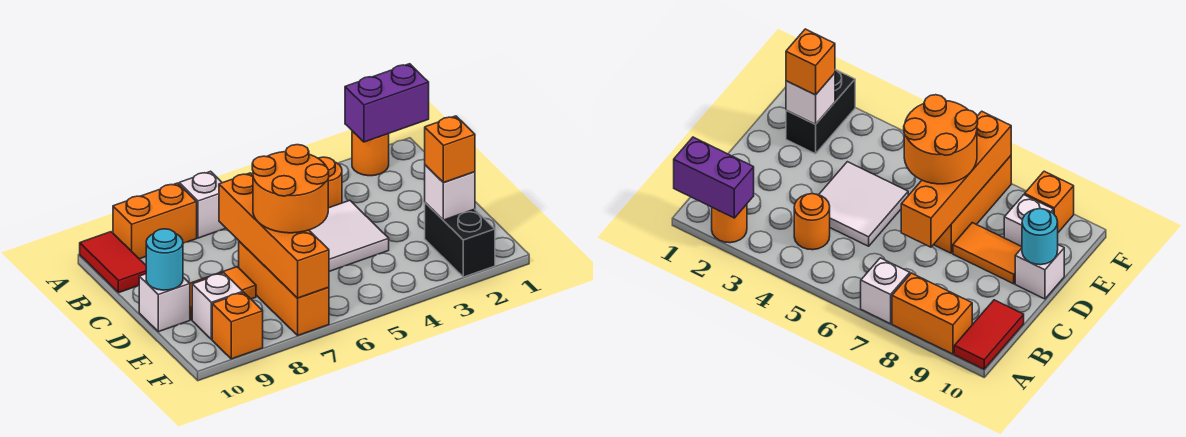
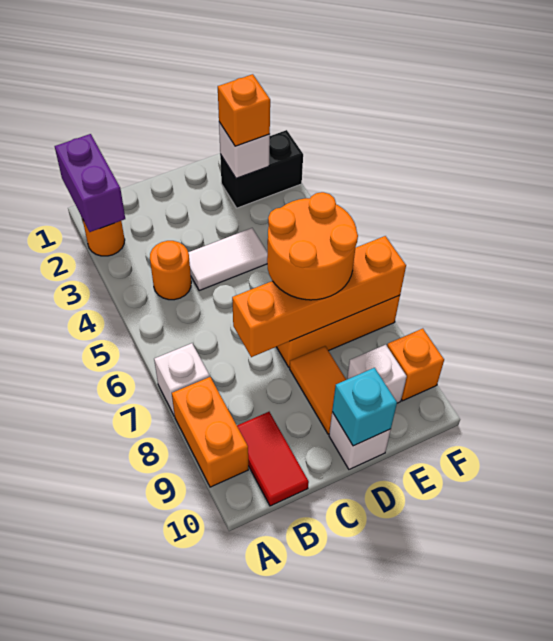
red 1x2 tile [80,232,146,293] -> red 1x2 tile turned to [237,412,309,506]
white 2x2 tile [309,200,389,271] -> white 1x2 tile [188,228,268,291]
cyan 1x1 round brick [146,229,183,290] -> cyan 1x1 brick [332,368,397,446]

